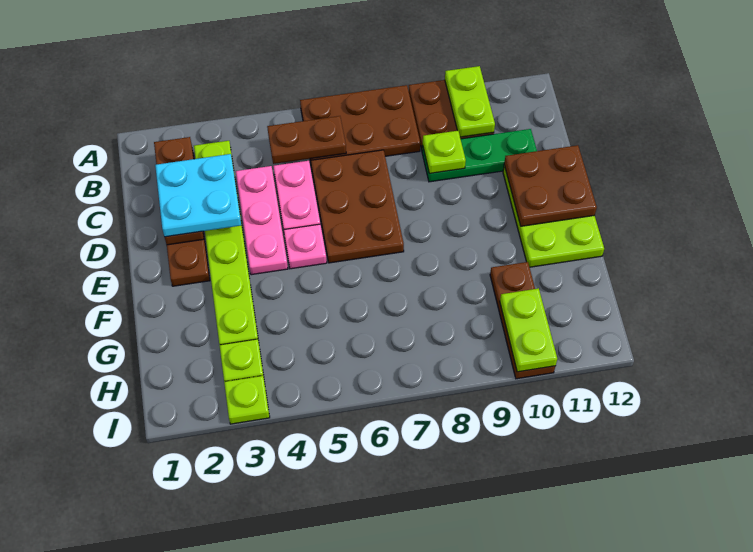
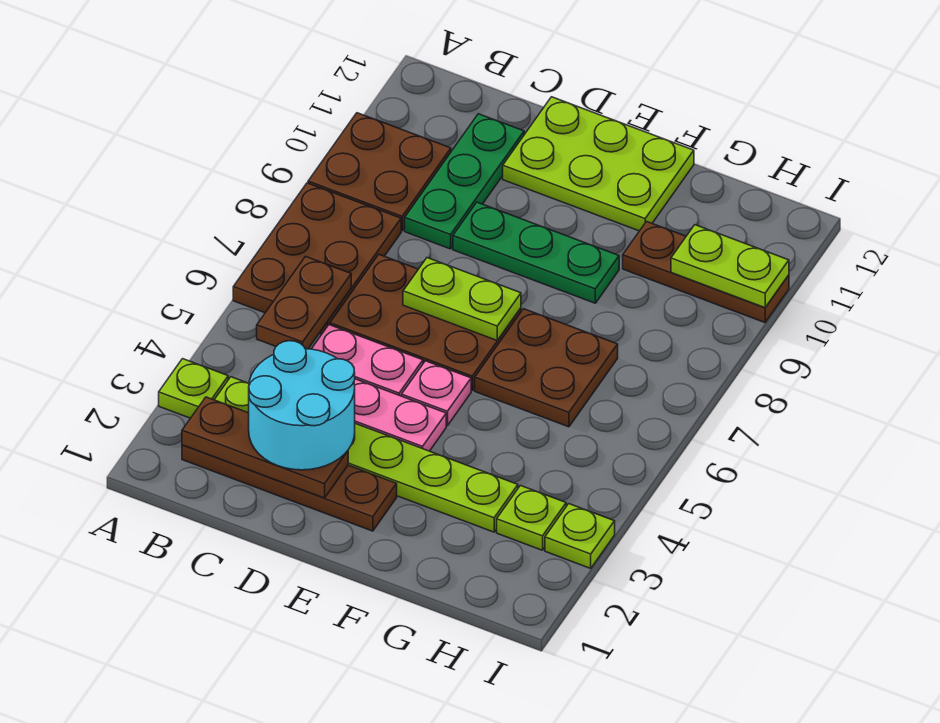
lime 1x2 plate [445,66,495,137] -> lime 1x2 plate moved to [403,258,521,340]
cyan 2x2 plate [155,154,241,237] -> cyan 2x2 round brick [249,341,355,470]
lime 1x1 plate [423,131,466,173] -> lime 1x1 plate moved to [159,359,228,418]
none -> green 1x3 plate [453,202,619,303]
brown 2x2 plate [504,145,597,226] -> brown 2x2 plate moved to [475,309,618,427]

